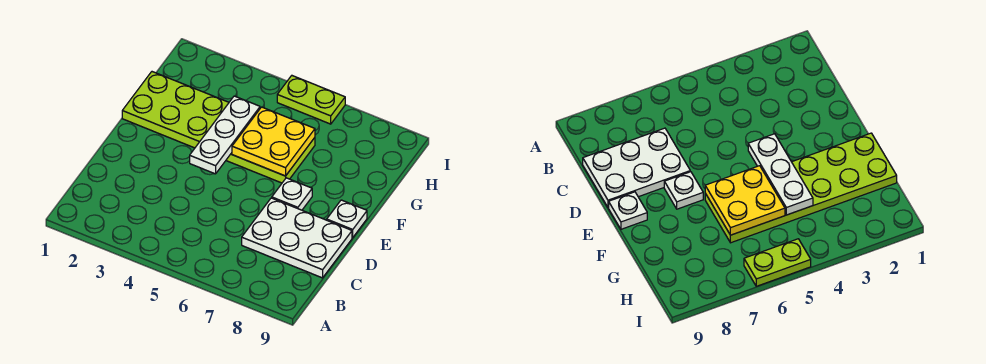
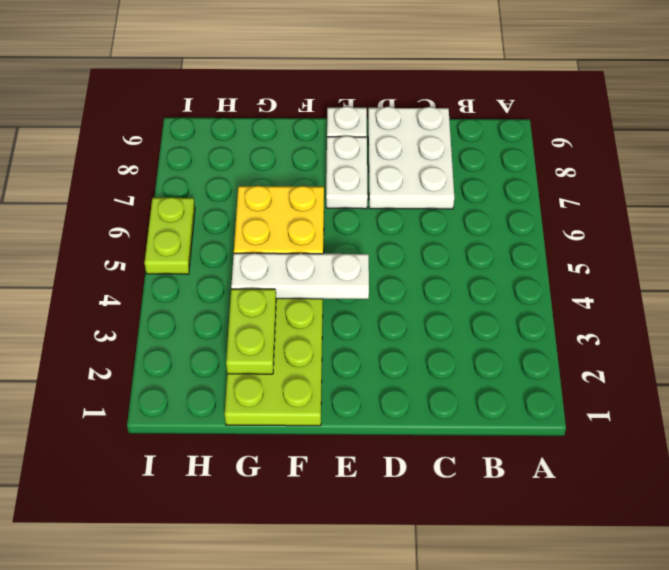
white 1x1 plate [272,178,312,210] -> white 1x2 plate [326,136,368,209]
none -> lime 1x2 plate [226,289,276,374]

